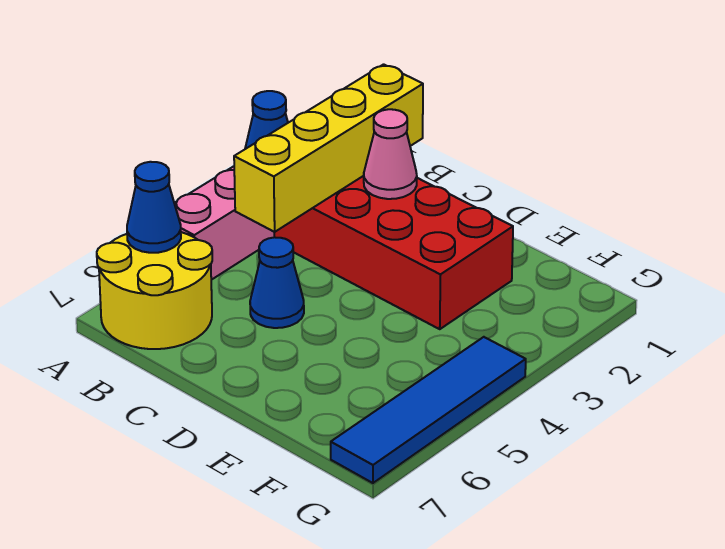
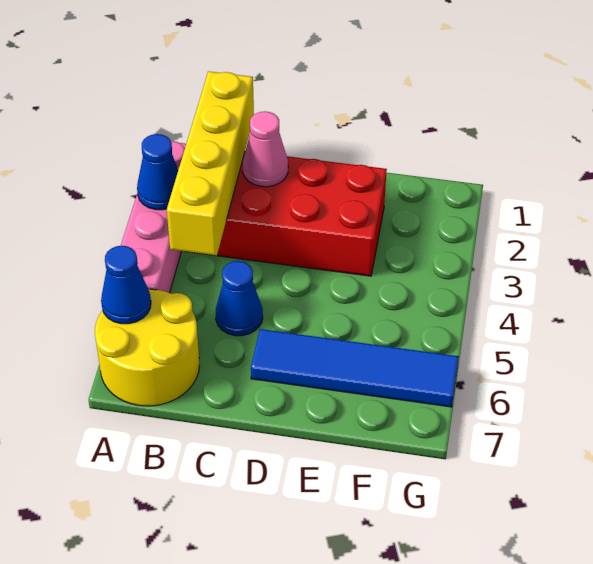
blue 1x4 tile [331,337,526,483] -> blue 1x4 tile turned to [251,329,459,407]

